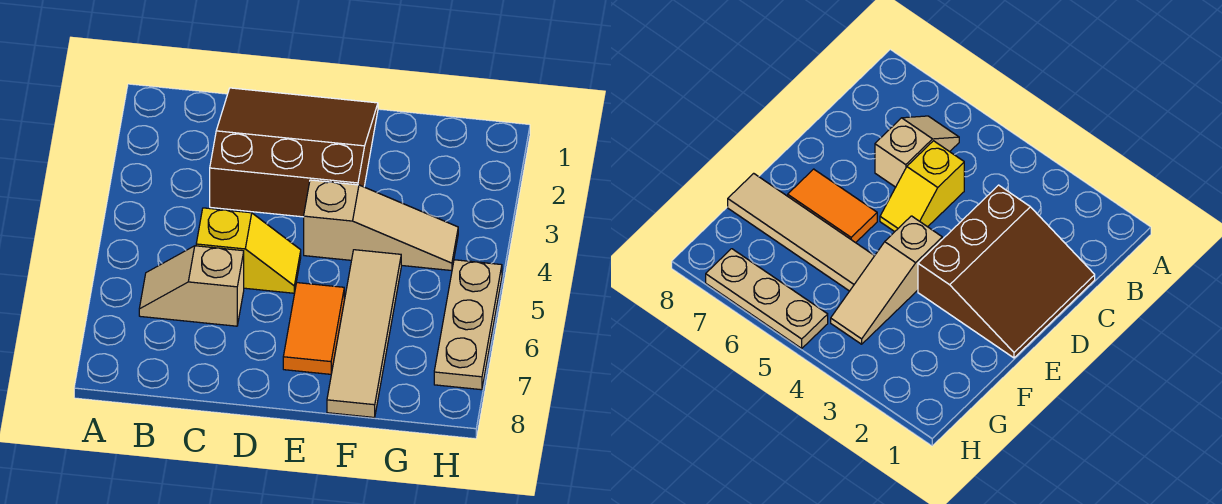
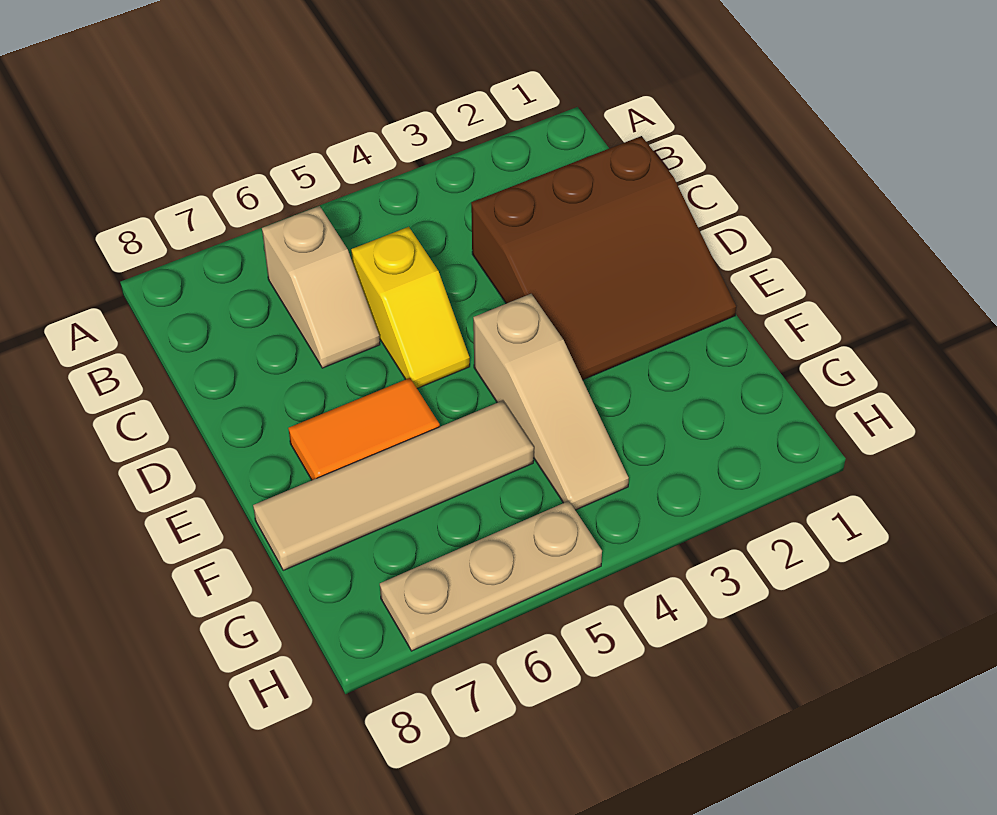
tan 1x2 slope [139,246,244,326] -> tan 1x2 slope turned to [262,206,380,368]
brown 3x3 slope [210,88,378,217] -> brown 3x3 slope turned to [471,136,736,380]

